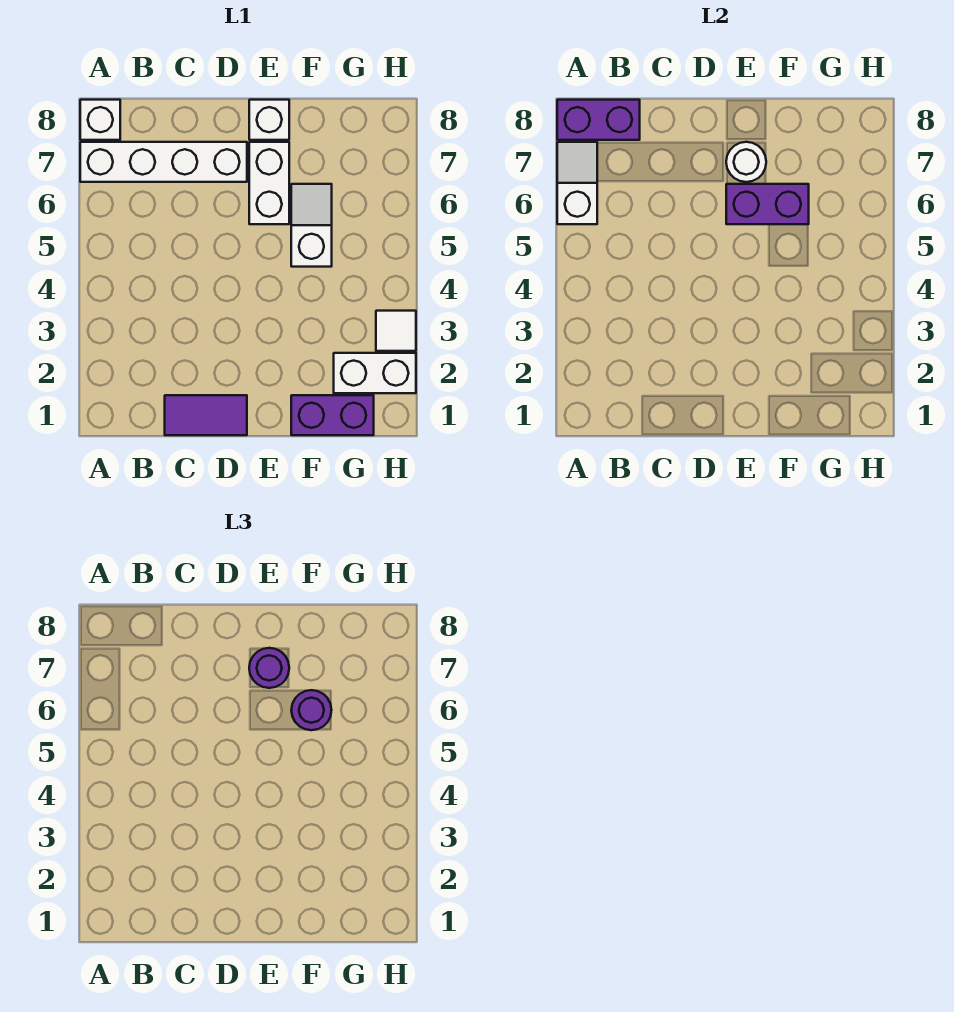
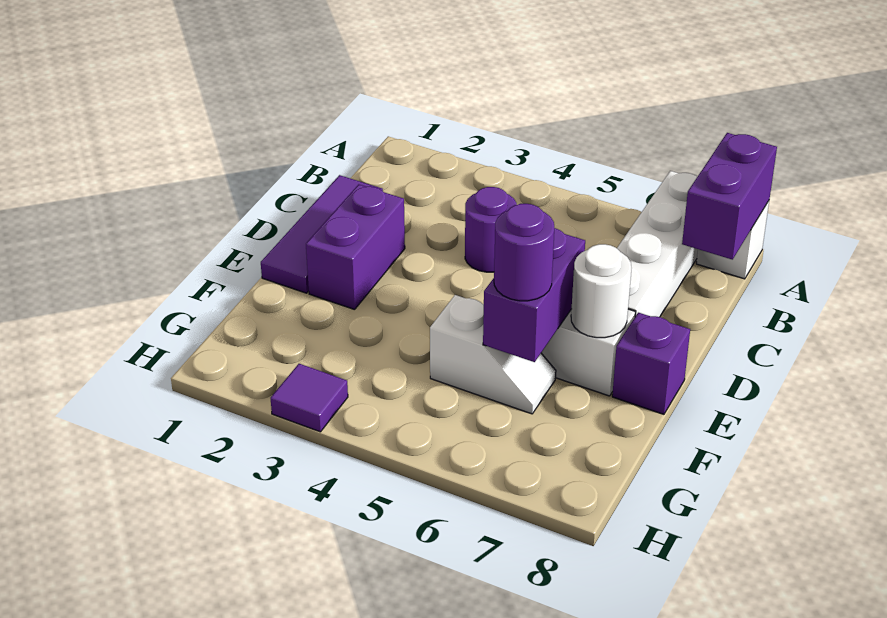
white 1x2 slope [557,142,597,224] -> none
purple 1x2 tile [165,395,247,435] -> purple 1x3 tile [261,175,383,293]
purple 1x1 round brick [249,648,289,688] -> purple 1x1 round brick moved to [465,187,517,272]
white 1x1 brick [249,100,289,140] -> purple 1x1 brick [612,313,690,414]
purple 1x2 brick [291,395,374,435] -> purple 1x2 brick moved to [306,185,405,310]
white 1x2 brick [334,353,416,393] -> none
white 1x1 tile [376,311,416,351] -> purple 1x1 tile [271,364,348,432]

